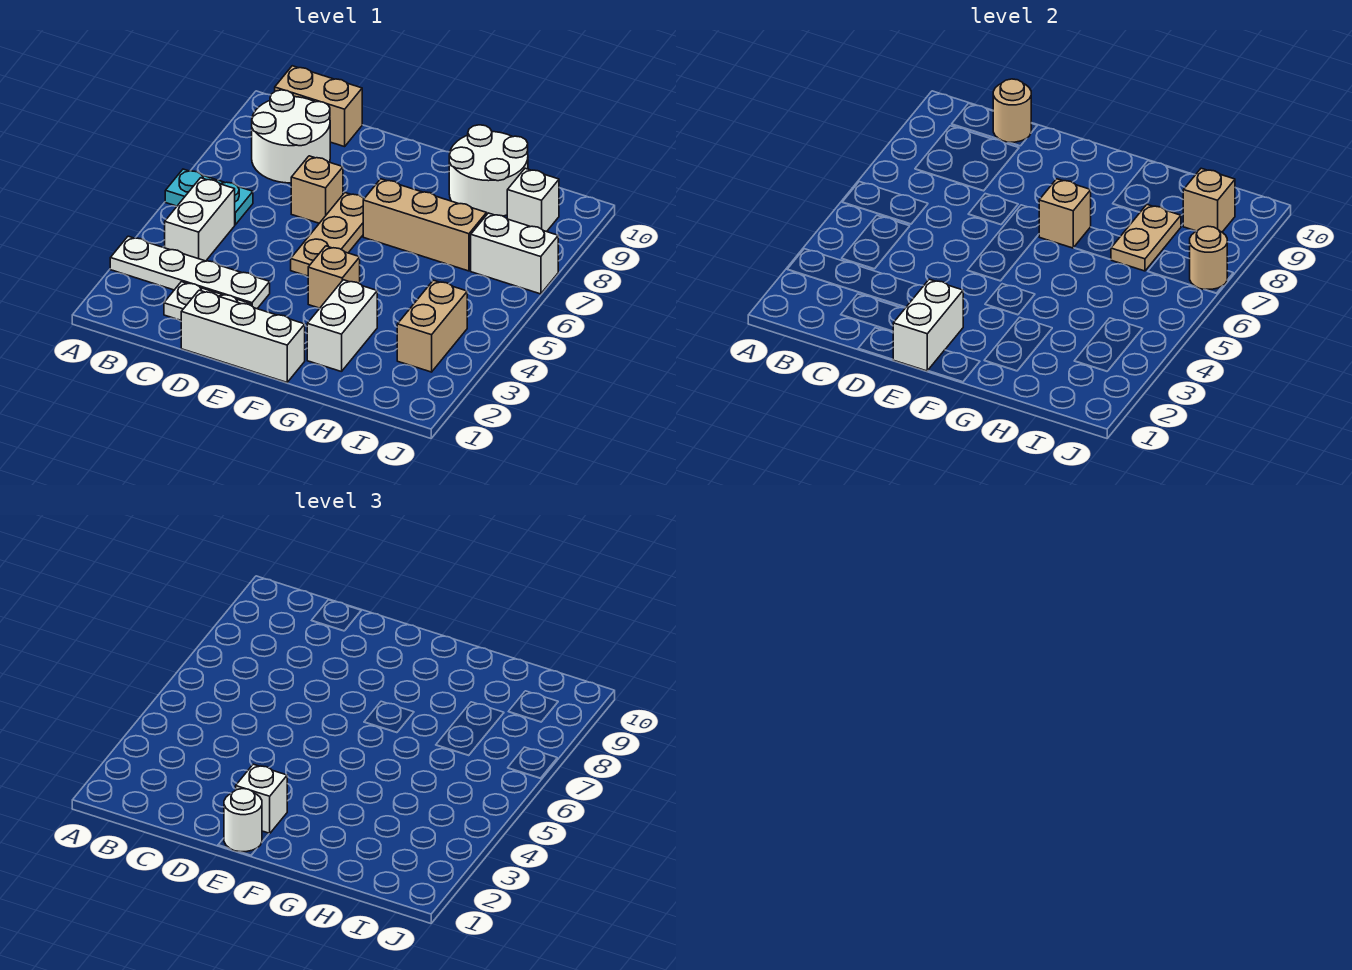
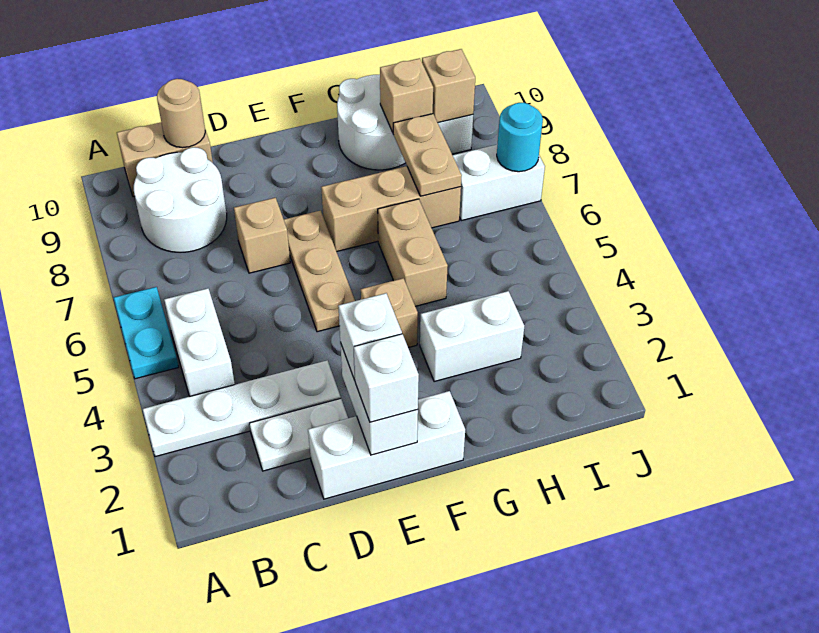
cyan 1x2 plate [165,169,253,225] -> cyan 1x2 plate turned to [114,287,179,379]
white 1x1 round brick [224,789,262,852] -> white 1x1 brick [354,334,419,422]
tan 1x1 brick [1039,179,1091,248] -> tan 1x1 brick moved to [380,58,433,132]
white 1x2 brick [307,280,377,372] -> white 1x2 brick turned to [420,291,524,382]
tan 1x2 brick [397,280,467,372] -> tan 1x2 brick moved to [378,199,448,306]
tan 1x1 round brick [1190,226,1227,289] -> cyan 1x1 round brick [497,103,543,172]

